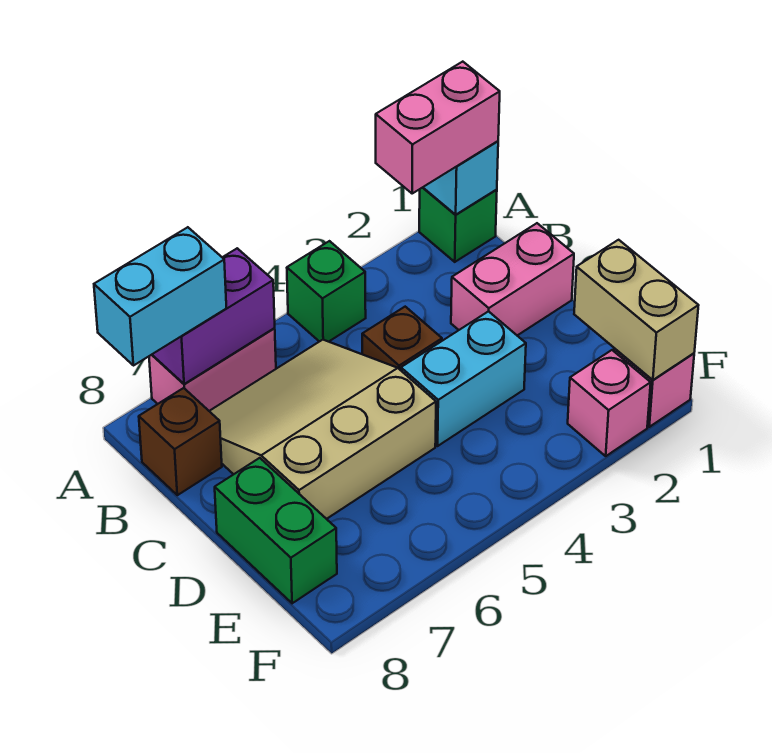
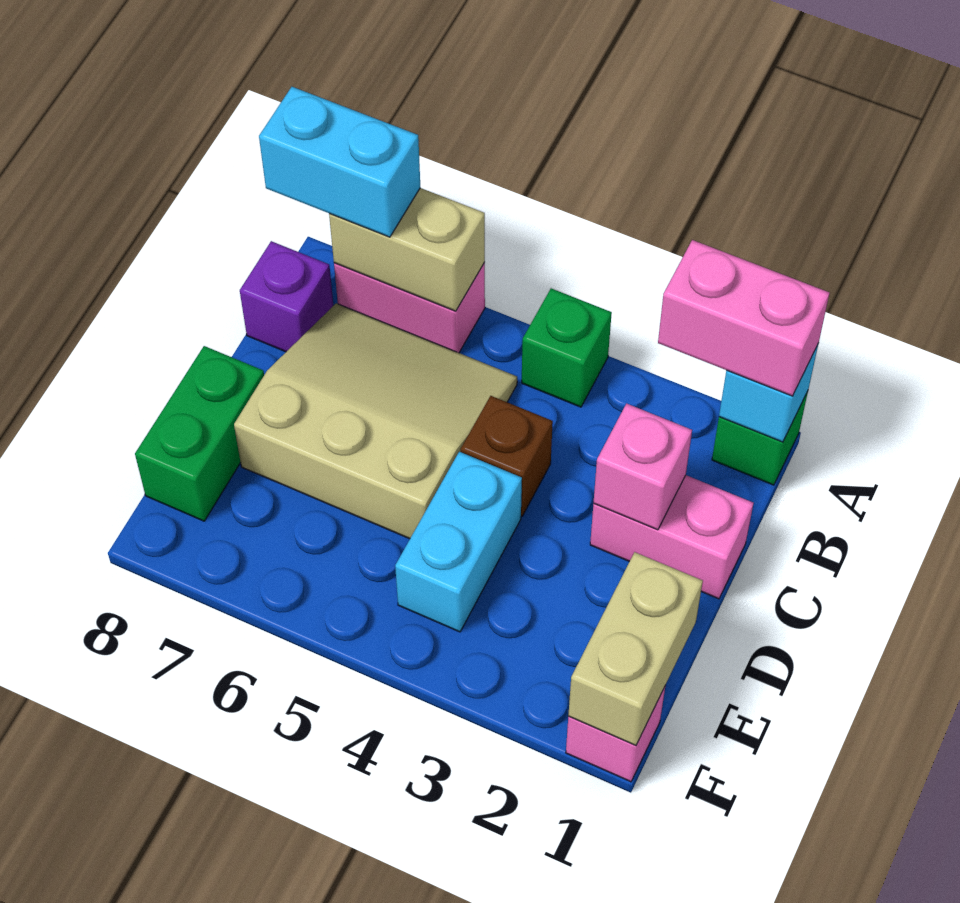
purple 1x2 brick [152,248,275,384] -> tan 1x2 brick [329,188,485,311]
brown 1x1 brick [139,388,222,495] -> purple 1x1 brick [240,241,334,352]
cyan 1x2 brick [401,311,526,446] -> cyan 1x2 brick turned to [395,452,522,632]
pink 1x1 brick [568,350,651,456] -> pink 1x1 brick moved to [594,404,692,530]

